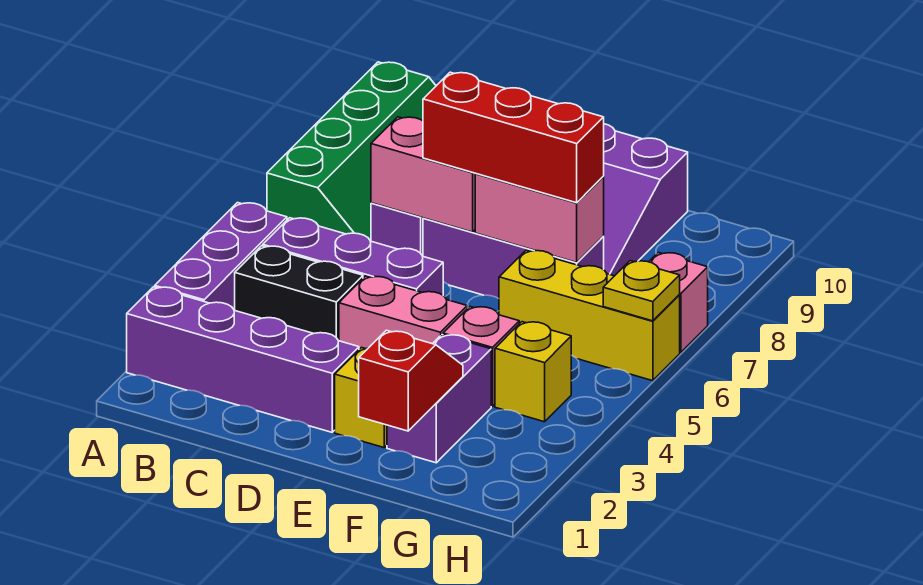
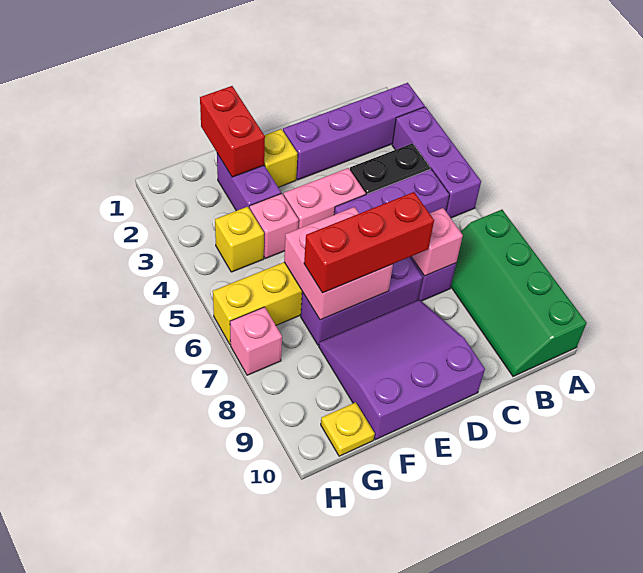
pink 1x2 brick [371,117,476,232] -> pink 1x1 brick [411,208,463,276]
pink 1x2 brick [475,174,604,262] -> pink 2x2 brick [284,207,393,320]
red 1x2 slope [359,330,463,431] -> red 1x2 brick [200,86,265,177]
yellow 1x1 plate [603,261,680,321] -> yellow 1x1 plate moved to [321,402,375,456]

